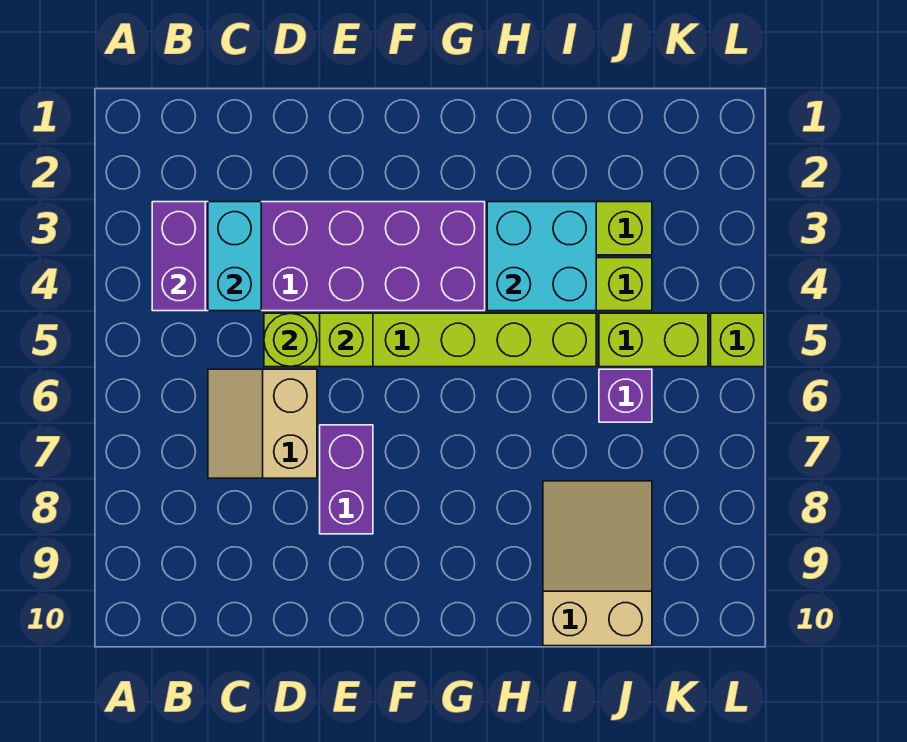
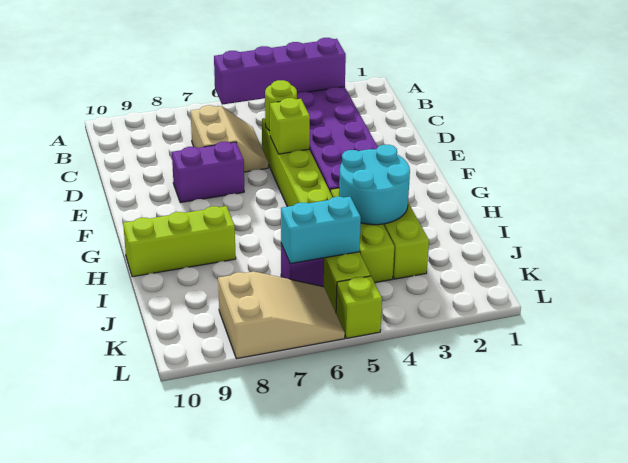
purple 1x2 brick [152,202,205,311] -> purple 1x4 brick [214,38,346,105]
cyan 1x2 brick [208,202,261,311] -> cyan 1x2 brick moved to [281,197,361,264]
tan 2x2 slope [208,369,317,478] -> tan 2x2 slope turned to [190,105,268,172]
cyan 2x2 brick [487,202,596,311] -> cyan 2x2 round brick [339,145,410,225]
none -> lime 1x3 brick [123,206,236,277]
tan 2x3 slope [543,481,652,646] -> tan 2x3 slope moved to [218,271,345,359]

